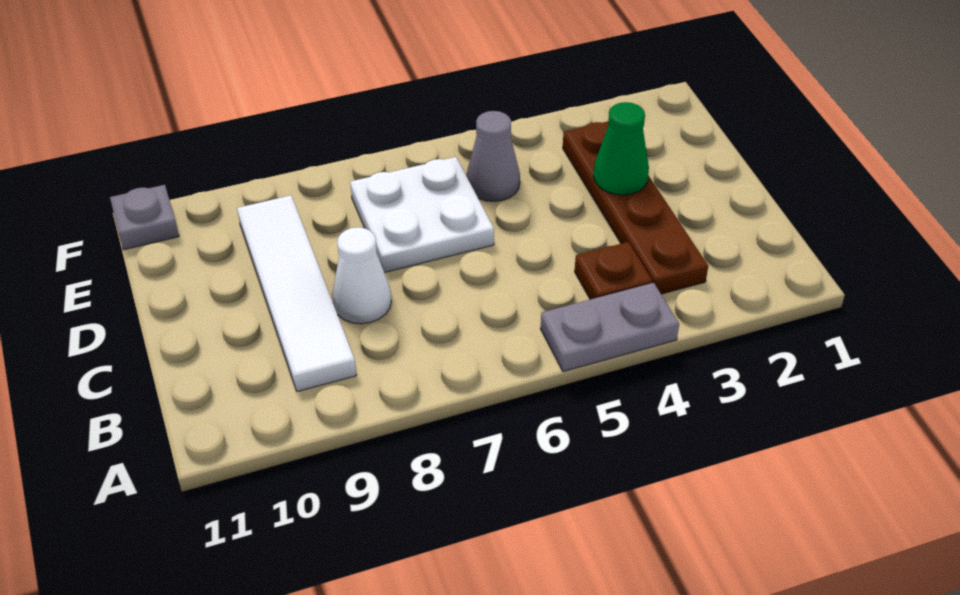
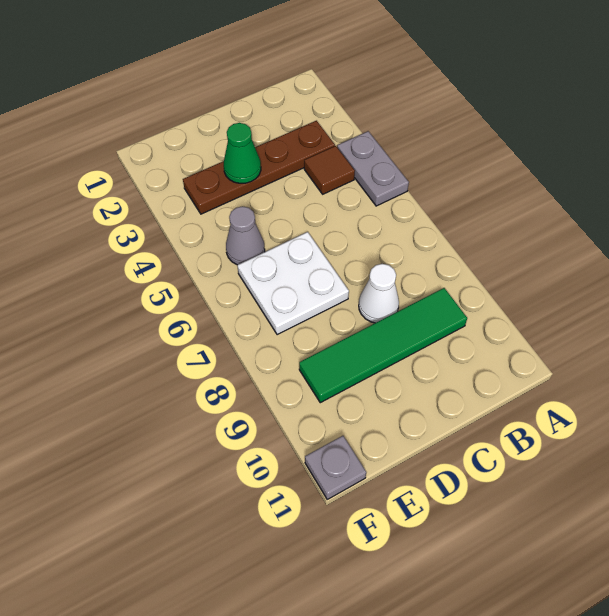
brown 1x1 plate [574,242,653,299] -> brown 1x1 tile [304,146,355,194]
white 1x4 tile [237,195,356,392] -> green 1x4 tile [299,288,467,403]

